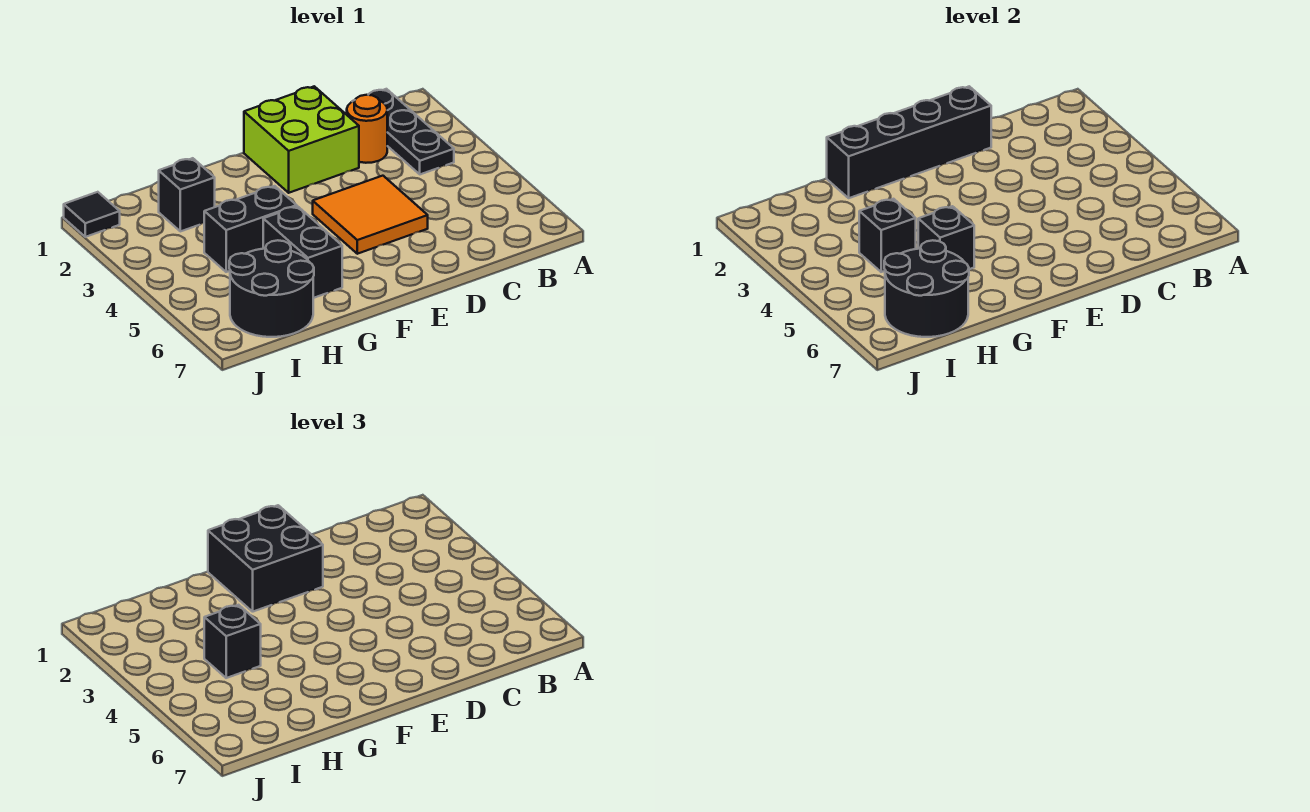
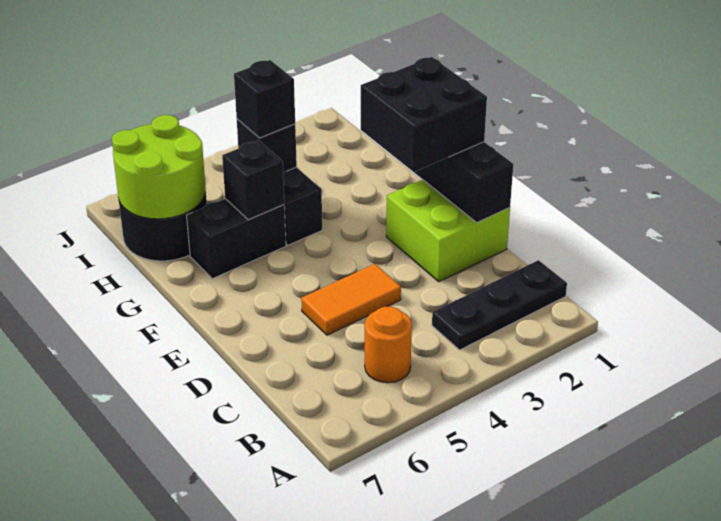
orange 1x1 round brick [347,95,387,163] -> orange 1x1 round brick moved to [365,306,412,383]
orange 2x2 tile [313,176,428,254] -> orange 1x2 tile [301,264,401,335]
black 1x1 brick [159,158,215,231] -> none
black 2x2 round brick [884,240,969,337] -> lime 2x2 round brick [112,115,206,219]
black 1x1 tile [64,192,120,237] -> none

